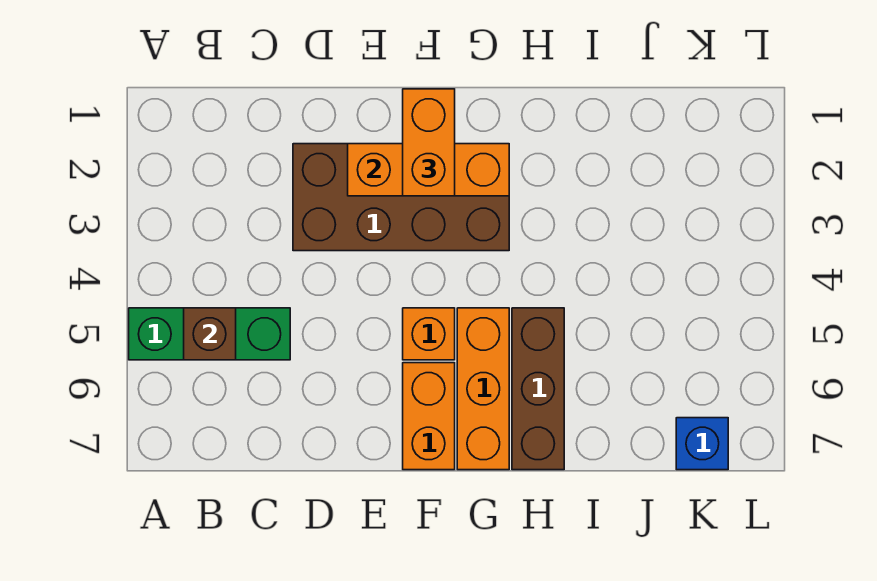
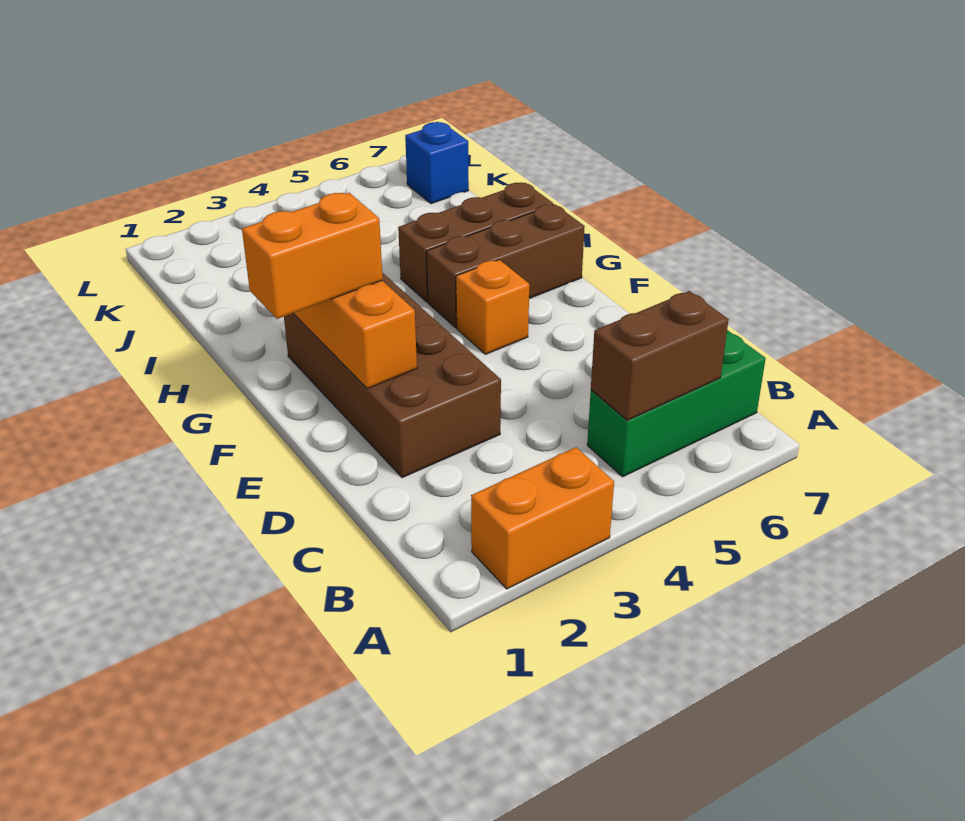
green 1x3 brick [129,308,290,360] -> green 1x3 brick turned to [587,330,766,477]
brown 1x1 brick [184,308,236,360] -> brown 1x2 brick [591,291,729,420]
orange 1x2 brick [403,363,455,470] -> orange 1x2 brick moved to [471,447,614,589]
orange 1x3 brick [457,308,509,470] -> brown 1x3 brick [426,204,585,328]

